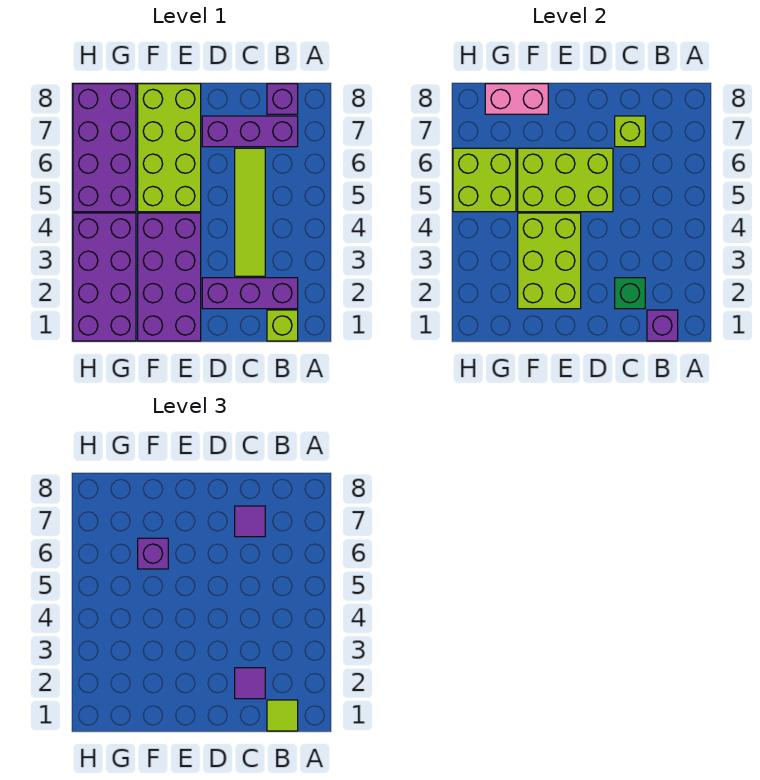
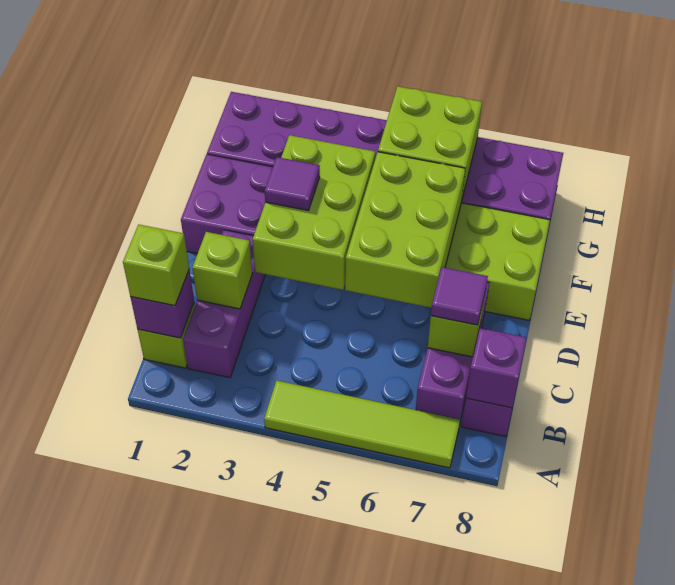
lime 1x1 tile [267,700,298,731] -> lime 1x1 brick [123,224,189,306]
green 1x1 brick [615,278,645,309] -> lime 1x1 brick [192,232,252,309]
purple 1x1 tile [235,668,265,699] -> purple 1x1 tile moved to [265,157,320,211]
lime 1x4 tile [235,148,265,276] -> lime 1x4 tile moved to [264,380,460,468]
lime 2x3 brick [518,213,581,309] -> lime 2x3 brick turned to [252,135,375,290]
purple 1x1 brick [138,538,168,569] -> purple 1x1 brick moved to [466,328,527,408]
pink 1x2 brick [485,84,548,114] -> none

